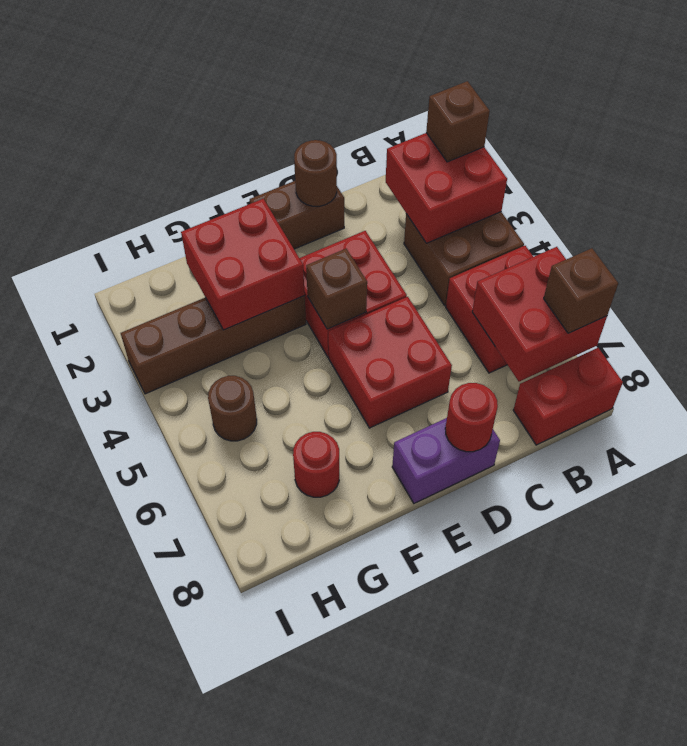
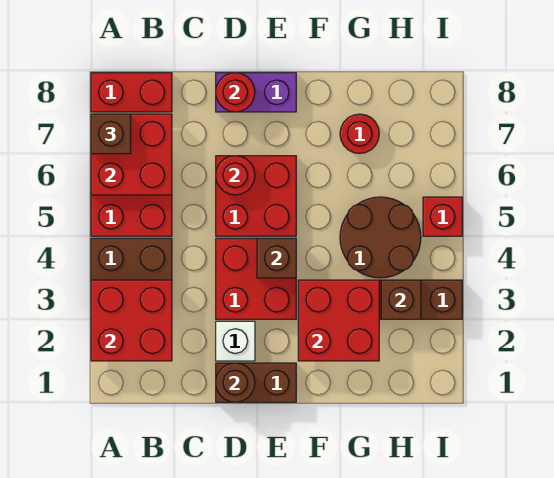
brown 1x1 brick [426,81,490,162] -> brown 1x1 brick moved to [381,280,421,319]
none -> white 1x1 brick [216,321,255,361]
none -> red 1x1 round brick [216,156,255,195]
brown 1x1 round brick [208,376,257,441] -> brown 2x2 round brick [340,197,421,278]
none -> red 1x1 brick [423,197,462,236]

